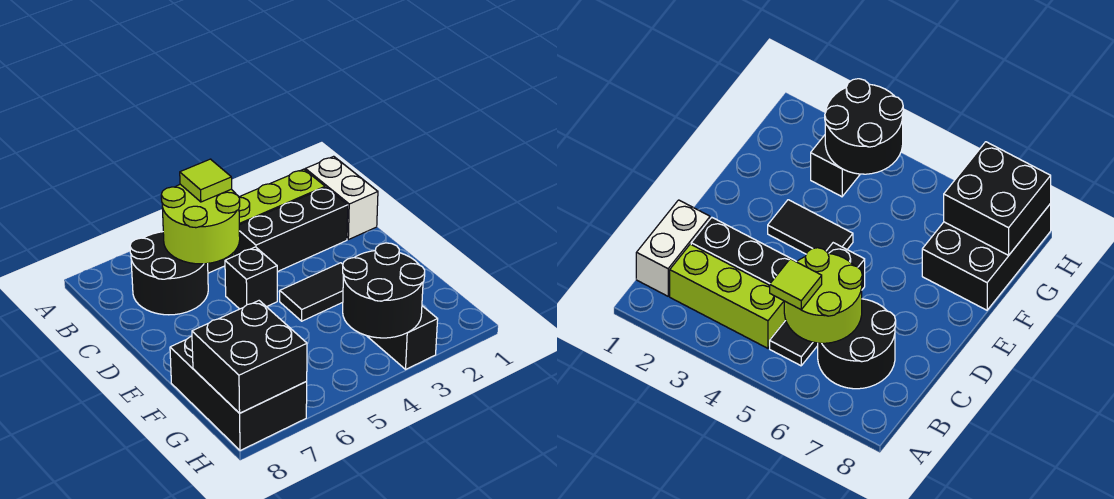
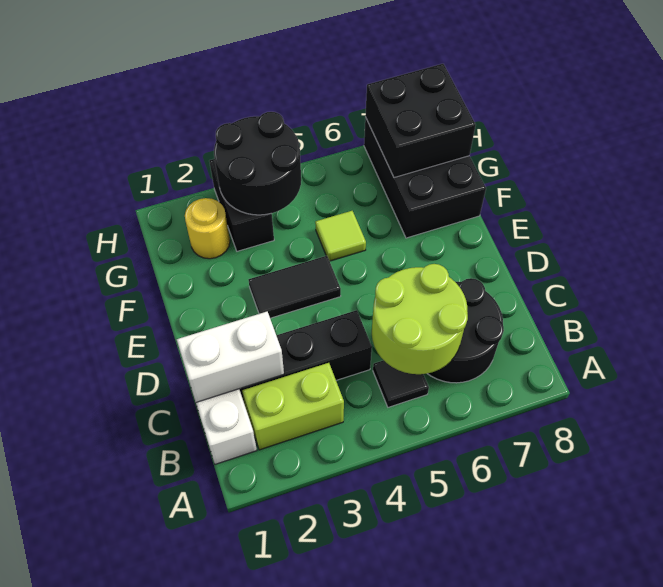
lime 1x3 brick [233,169,325,257] -> lime 1x2 brick [242,363,344,450]
lime 1x1 tile [180,159,232,202] -> lime 1x1 tile moved to [315,211,366,261]
none -> white 1x2 brick [177,311,284,402]
black 1x1 brick [225,247,277,309] -> none
none -> yellow 1x1 round brick [185,198,230,259]

